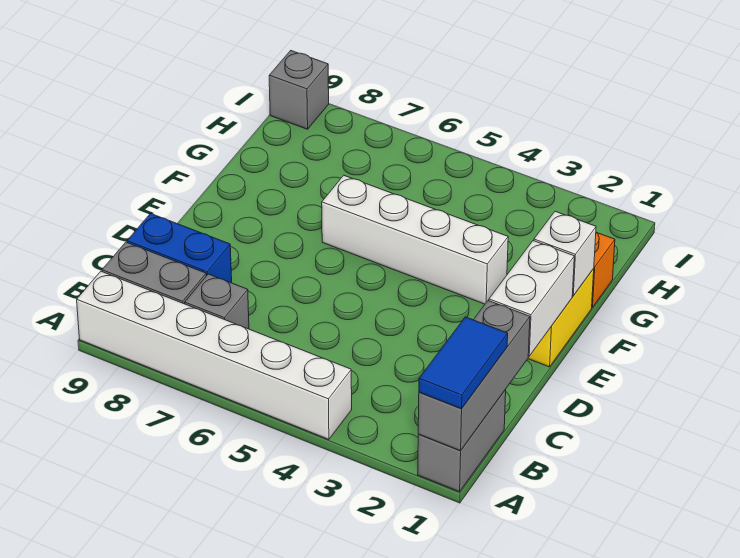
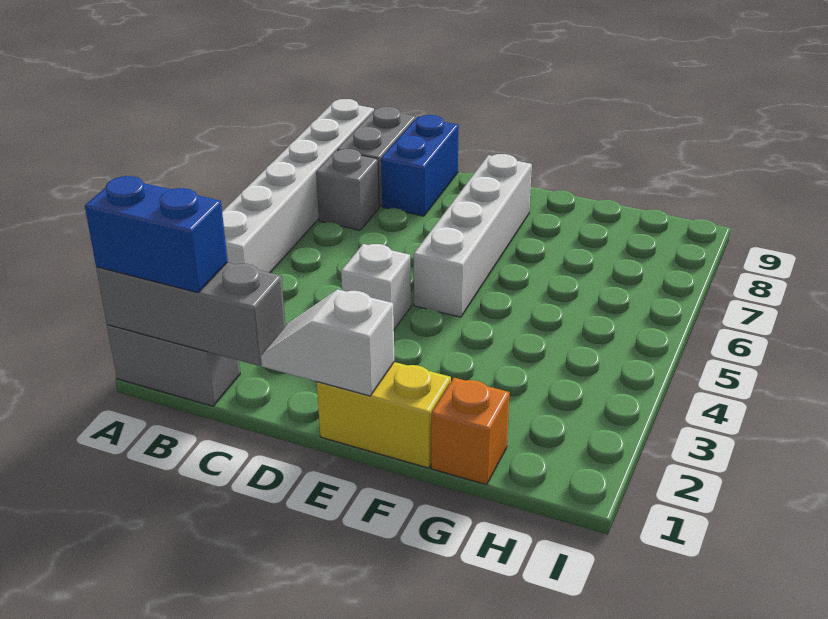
blue 1x2 tile [419,317,508,409] -> blue 1x2 brick [85,176,228,293]
white 1x2 brick [489,241,574,356] -> white 1x2 slope [261,290,394,396]
white 1x1 brick [534,211,596,296] -> white 1x1 brick moved to [341,244,411,329]
white 1x4 brick [322,175,508,304] -> white 1x4 brick moved to [414,154,532,317]
grey 1x1 brick [269,51,329,129] -> none

